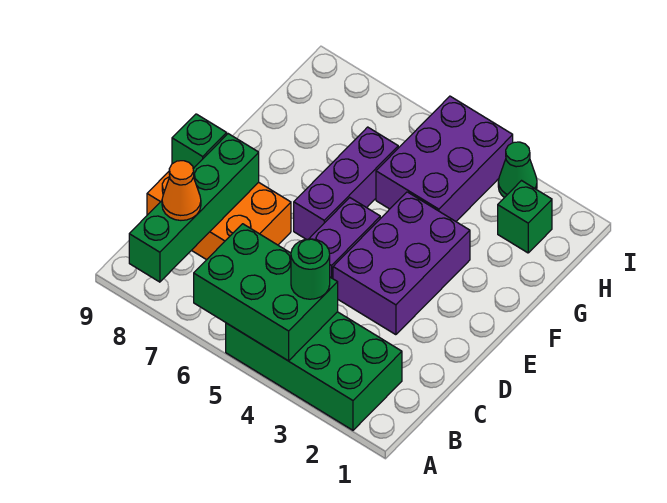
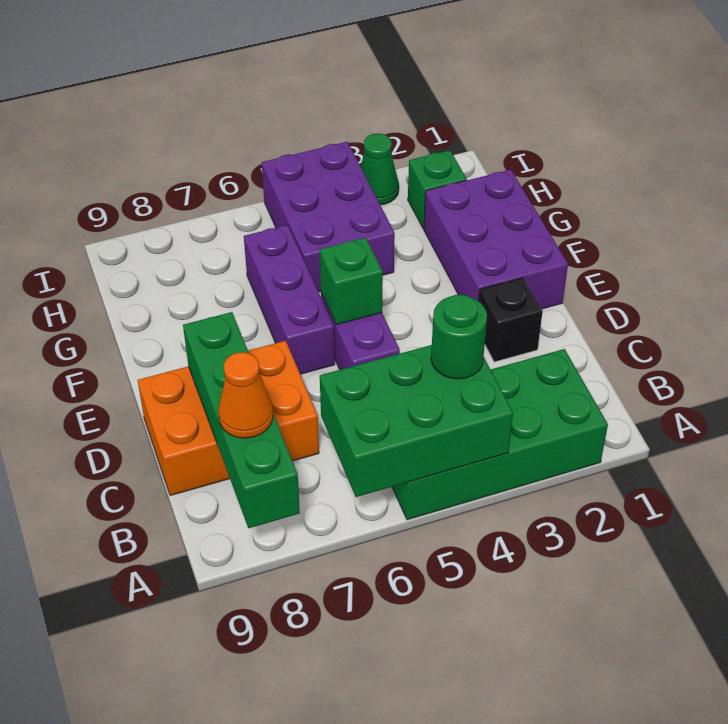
none -> black 1x1 brick [479,278,543,362]
purple 2x3 brick [333,192,470,335] -> purple 2x3 brick moved to [424,170,568,309]
green 1x1 brick [172,114,227,169] -> green 1x1 brick moved to [320,238,383,325]

